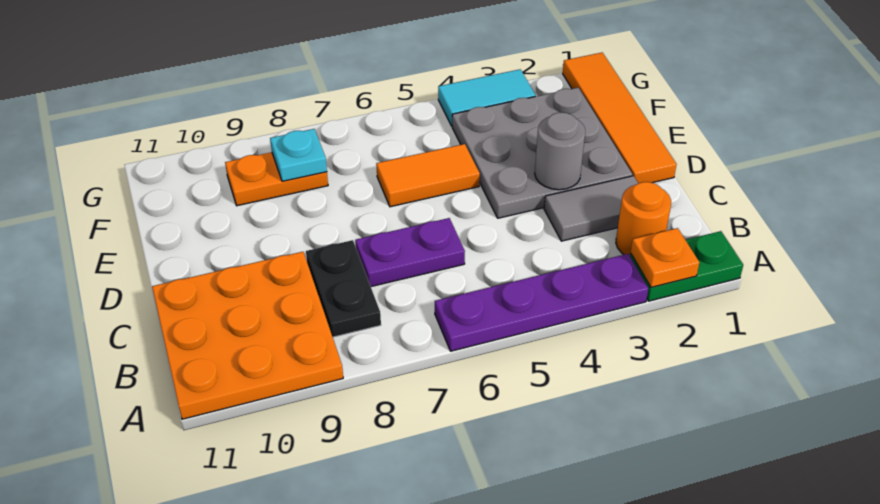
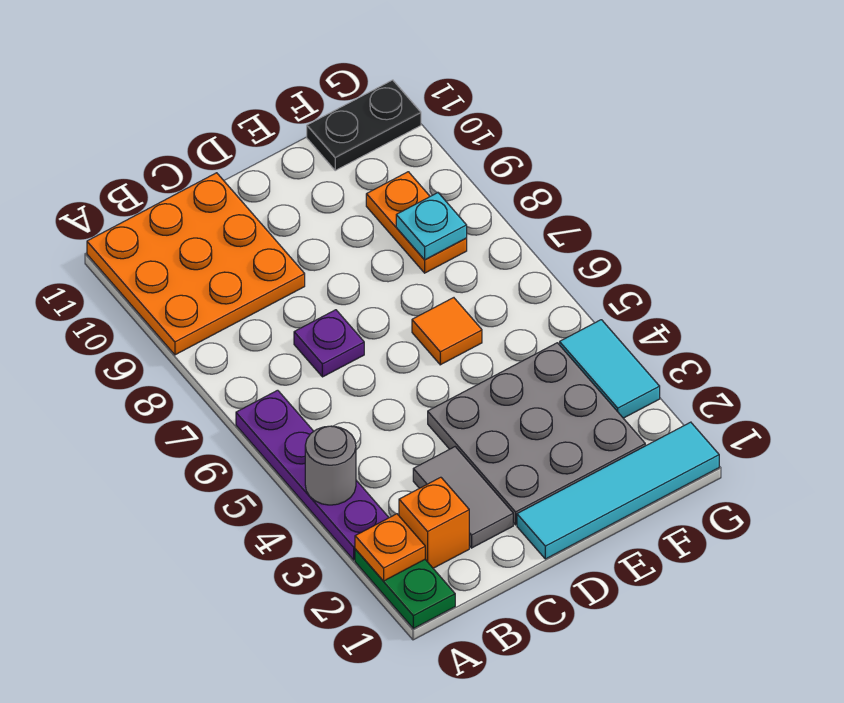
orange 1x1 round brick [616,182,671,256] -> orange 1x1 brick [399,477,469,568]
black 1x2 plate [306,240,381,337] -> black 1x2 plate moved to [307,80,421,170]
purple 1x2 plate [355,218,465,287] -> purple 1x1 plate [294,310,364,377]
orange 1x4 tile [563,53,677,183] -> cyan 1x4 tile [517,422,719,559]
grey 1x1 round brick [535,112,585,190] -> grey 1x1 round brick moved to [305,426,356,505]
orange 1x2 tile [376,144,480,207] -> orange 1x1 tile [412,298,482,365]

